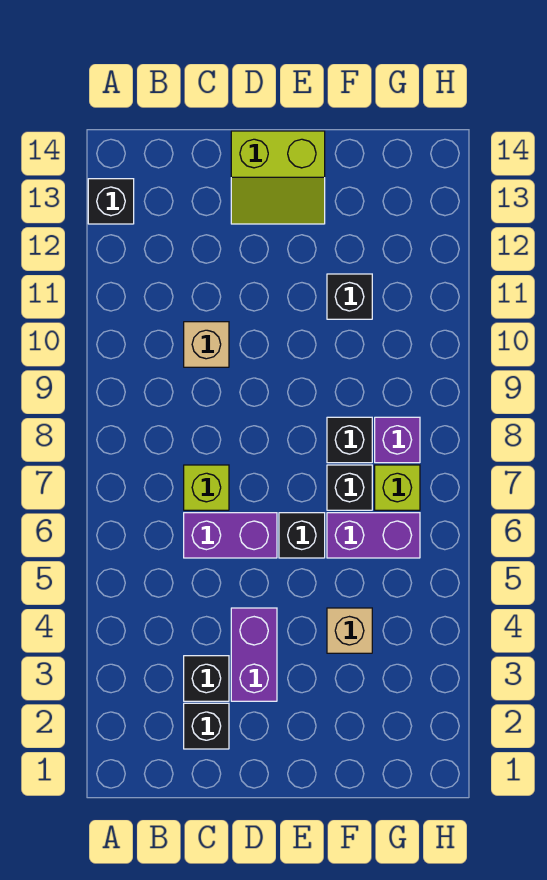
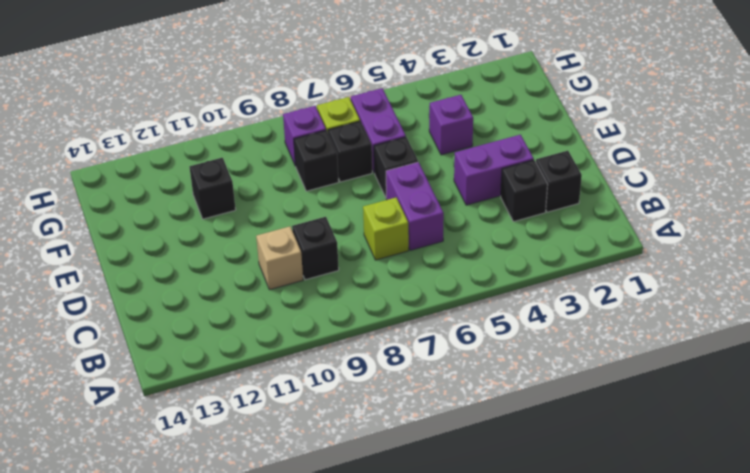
black 1x1 brick [88,179,134,224] -> black 1x1 brick moved to [292,217,339,280]
lime 2x2 slope [231,131,325,224] -> none
tan 1x1 brick [327,608,372,653] -> purple 1x1 brick [429,95,473,155]

